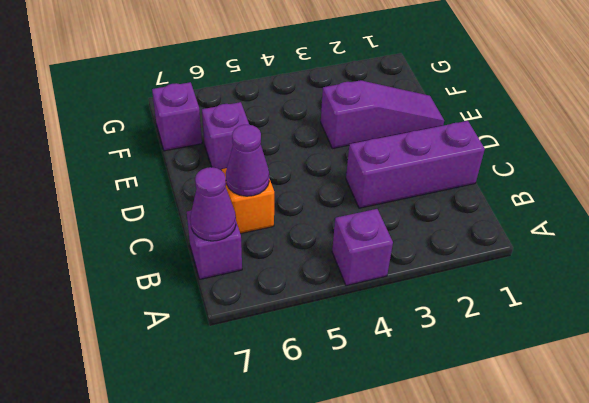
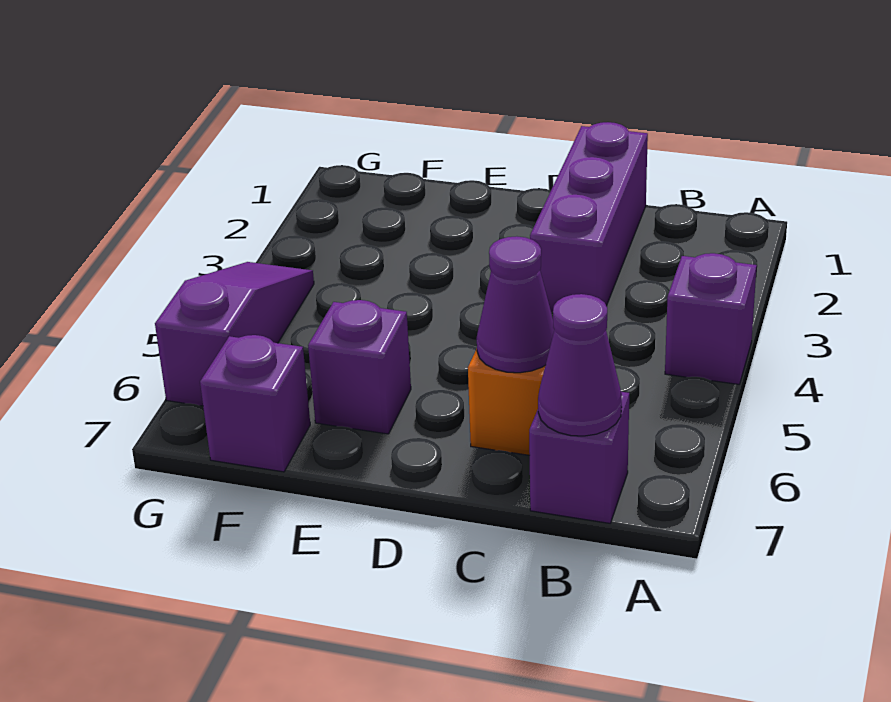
purple 1x3 slope [321,80,444,149] -> purple 1x3 slope moved to [155,262,314,406]

